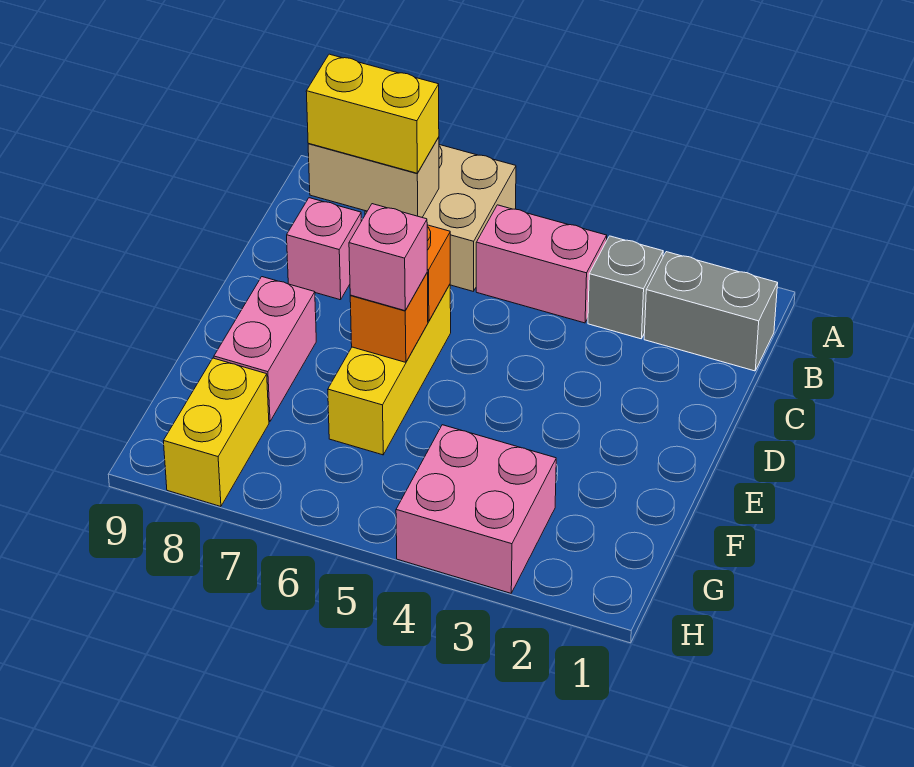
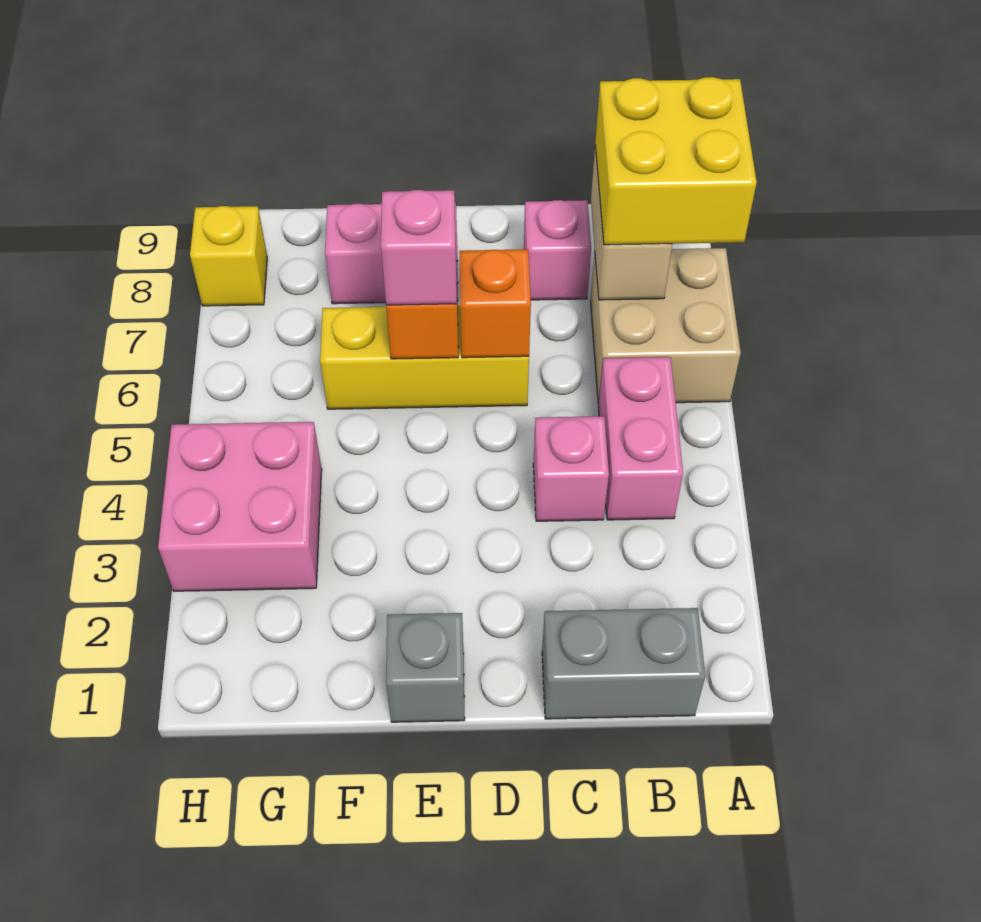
grey 1x2 brick [644,252,778,371] -> grey 1x2 brick turned to [542,608,705,719]
grey 1x1 brick [588,236,663,339] -> grey 1x1 brick moved to [386,613,465,722]
yellow 1x2 brick [306,54,439,173] -> yellow 2x2 brick [595,77,757,245]
none -> pink 1x1 brick [533,416,609,521]
yellow 1x2 brick [164,358,269,506] -> yellow 1x1 brick [190,206,267,306]

